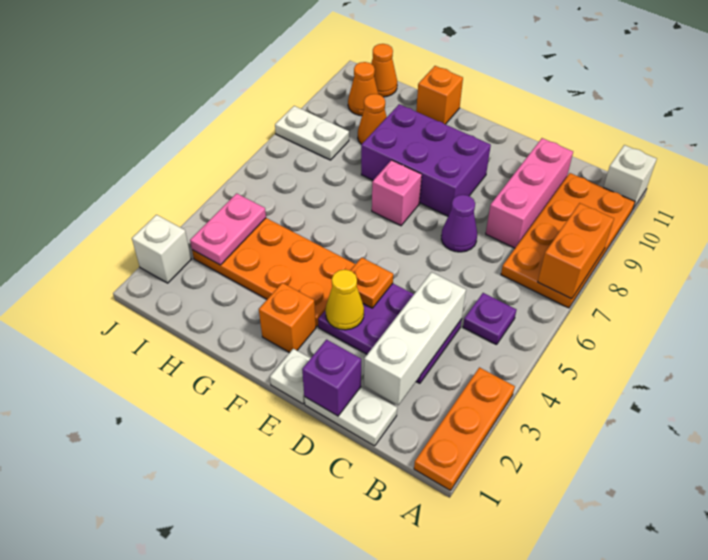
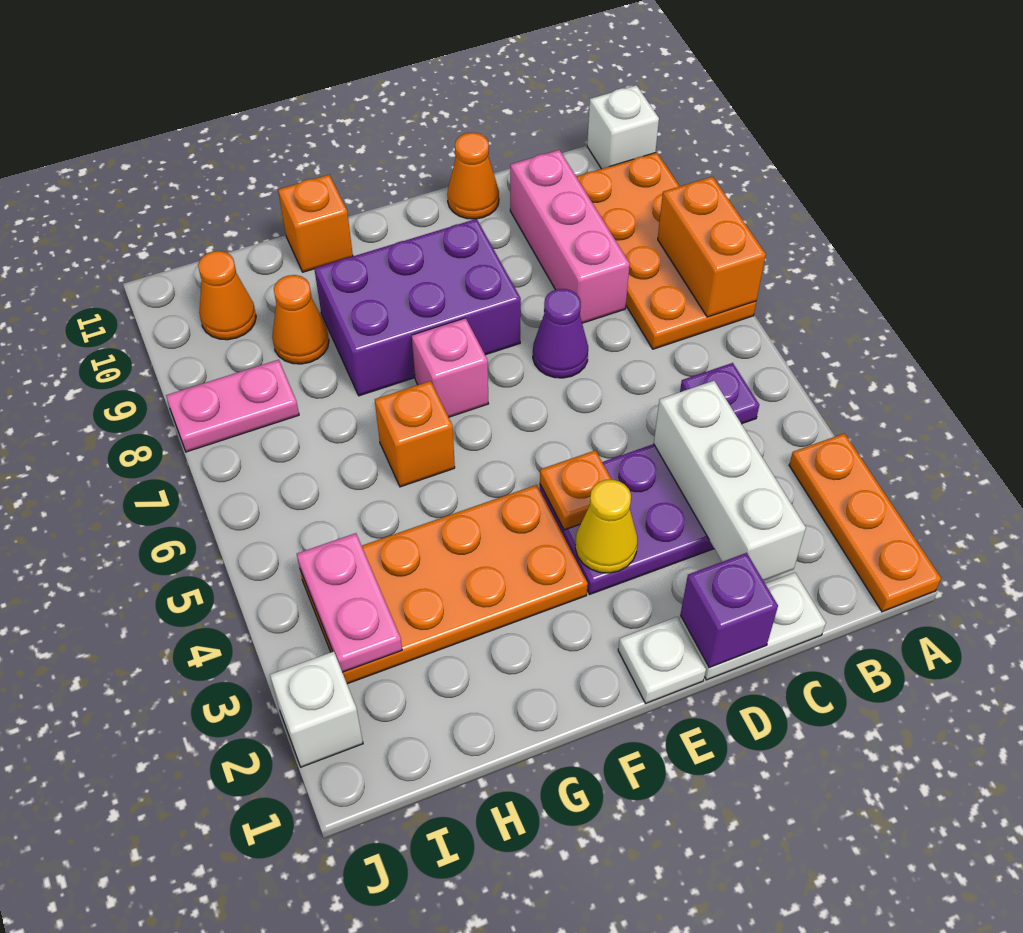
orange 1x1 brick [259,283,316,353] -> orange 1x1 brick moved to [375,381,455,487]
white 1x2 plate [275,106,349,160] -> pink 1x2 plate [166,360,299,452]
orange 1x1 cone [371,44,397,97] -> orange 1x1 cone moved to [447,133,499,219]

